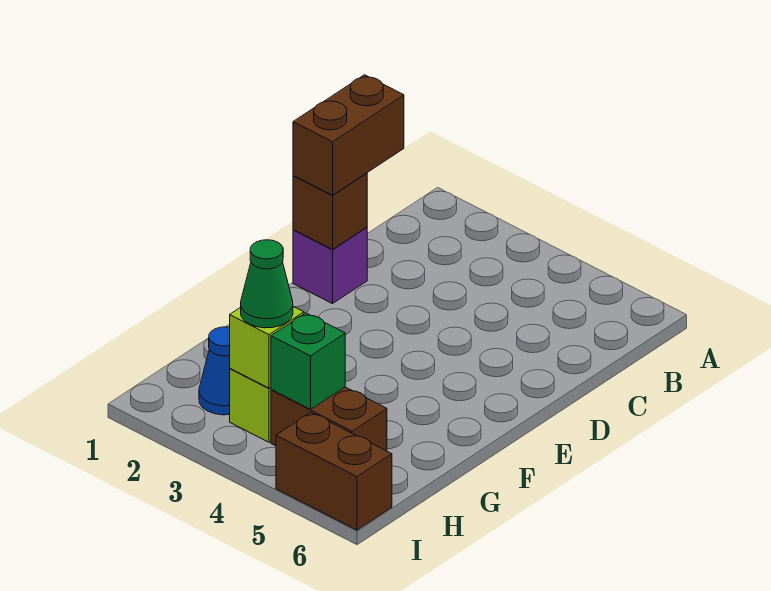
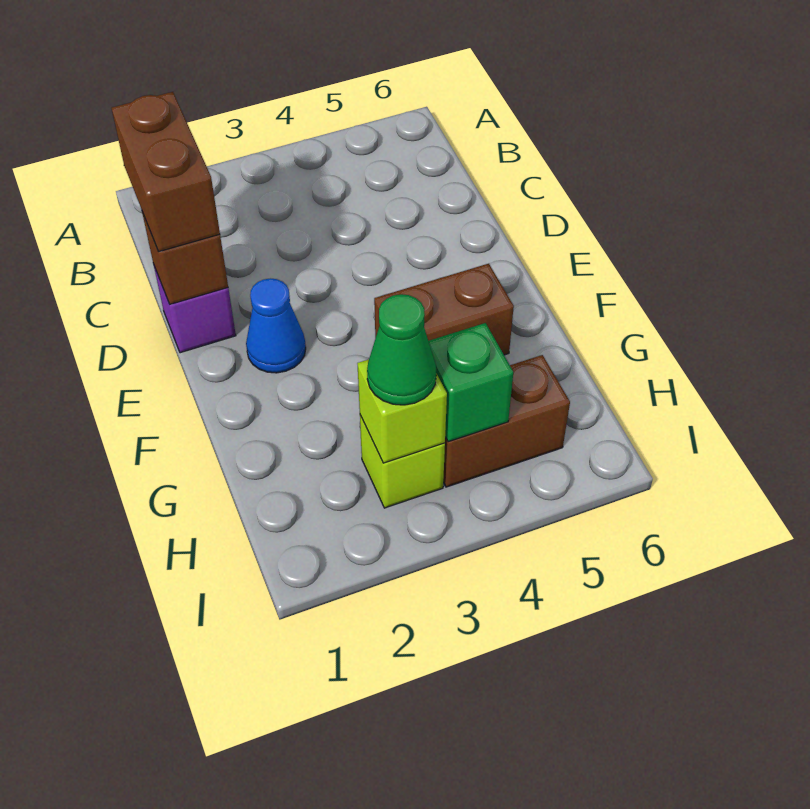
blue 1x1 cone [199,327,230,415] -> blue 1x1 cone moved to [246,278,306,373]
brown 1x2 brick [276,413,392,530] -> brown 1x2 brick moved to [374,264,514,355]

